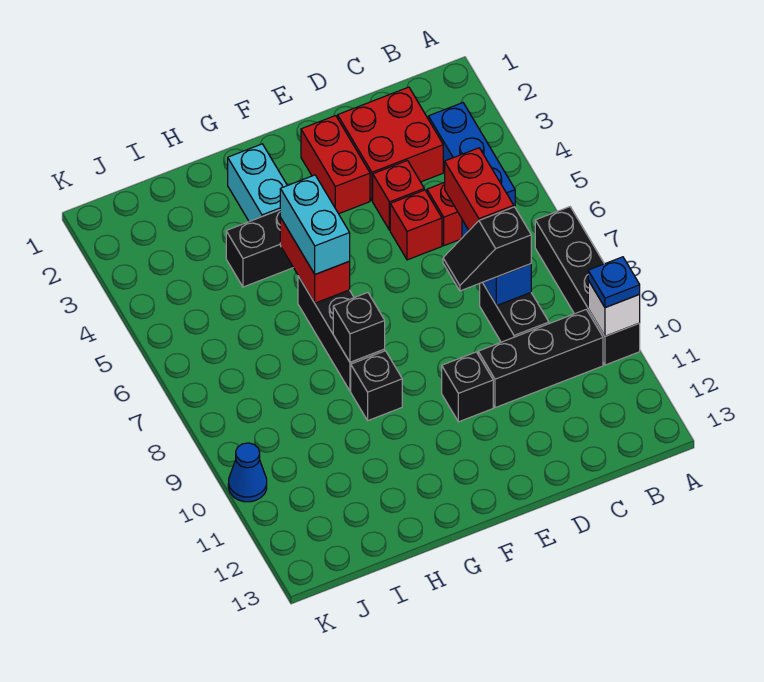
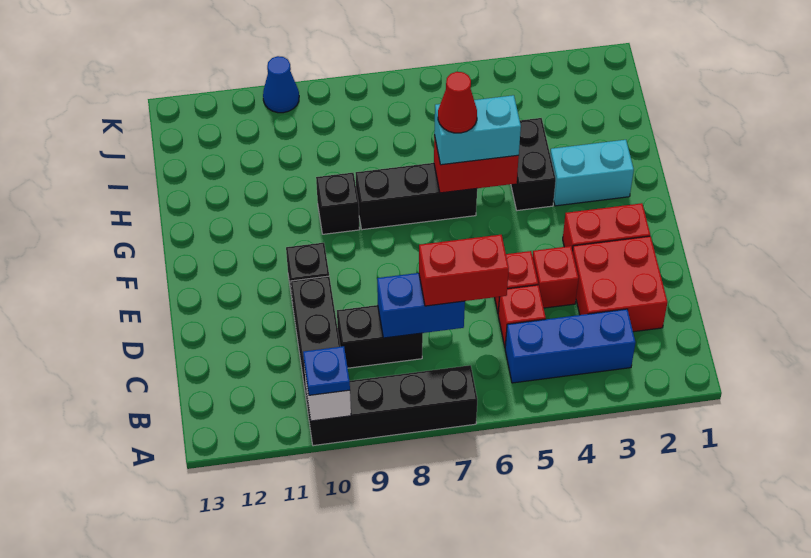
black 1x2 slope [443,207,531,291] -> none
none -> red 1x1 cone [438,72,477,133]
black 1x1 brick [333,293,385,362] -> none

